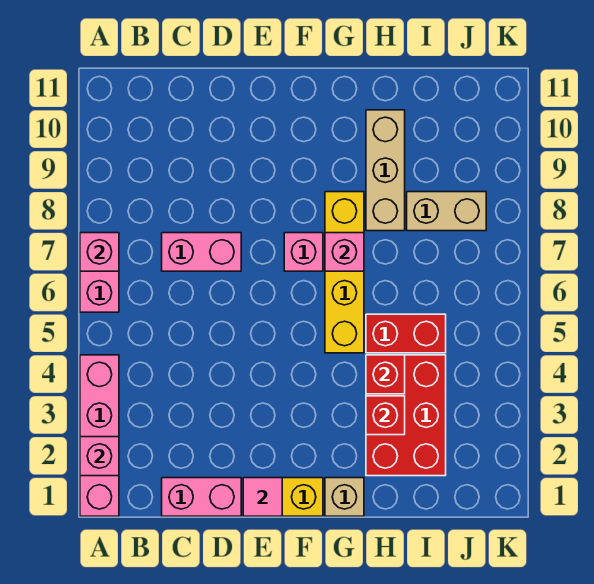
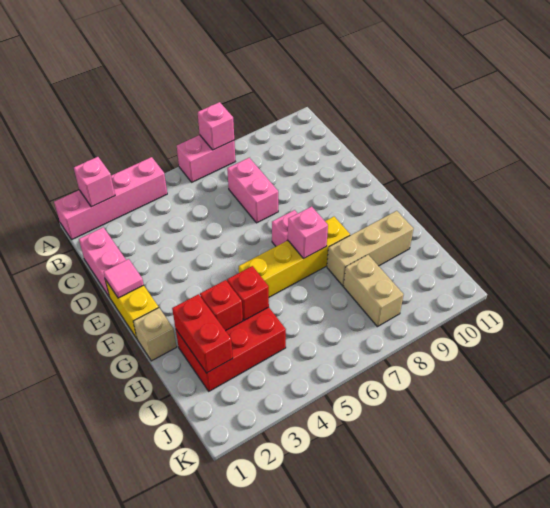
red 1x2 brick [366,314,446,353] -> red 1x2 brick moved to [172,294,233,373]

